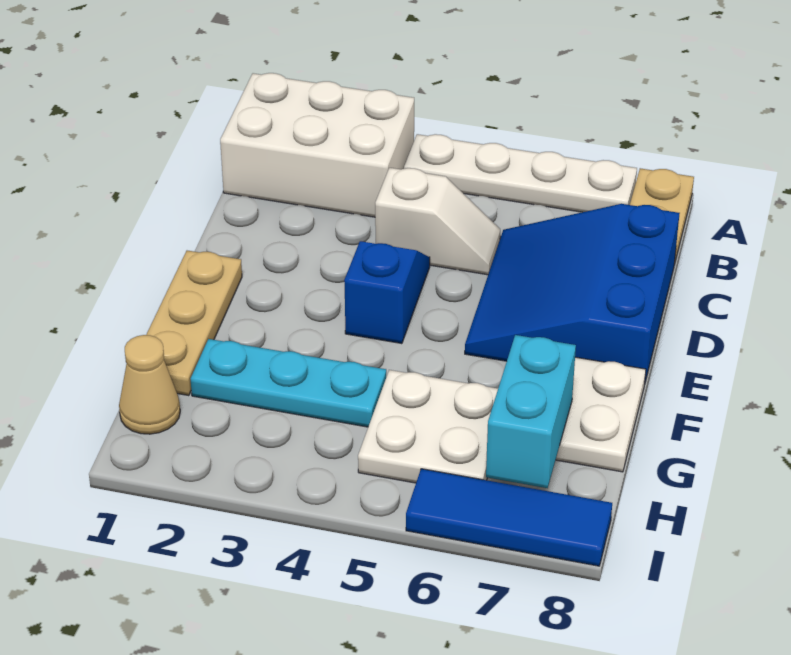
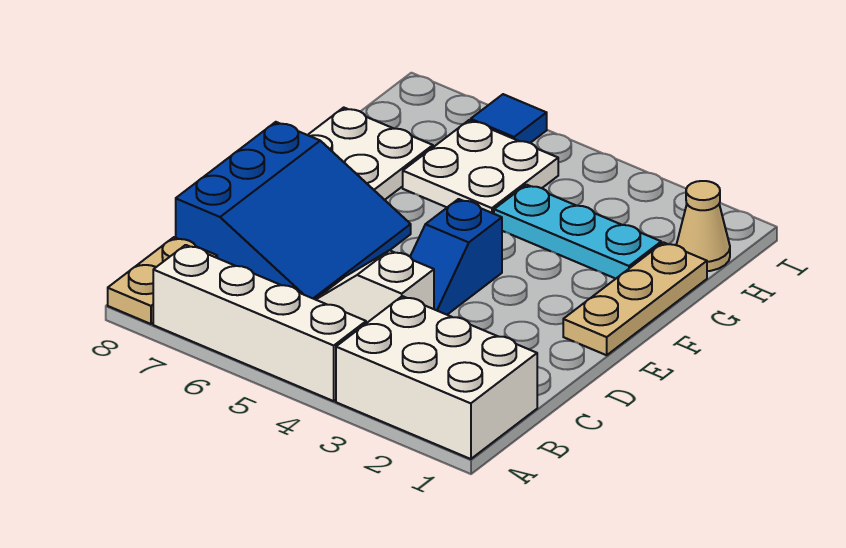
white 1x4 plate [404,134,637,212] -> white 1x4 brick [153,245,366,401]
cyan 1x2 brick [486,335,576,488] -> none
blue 1x3 tile [406,469,612,566] -> blue 1x1 tile [471,94,547,143]

